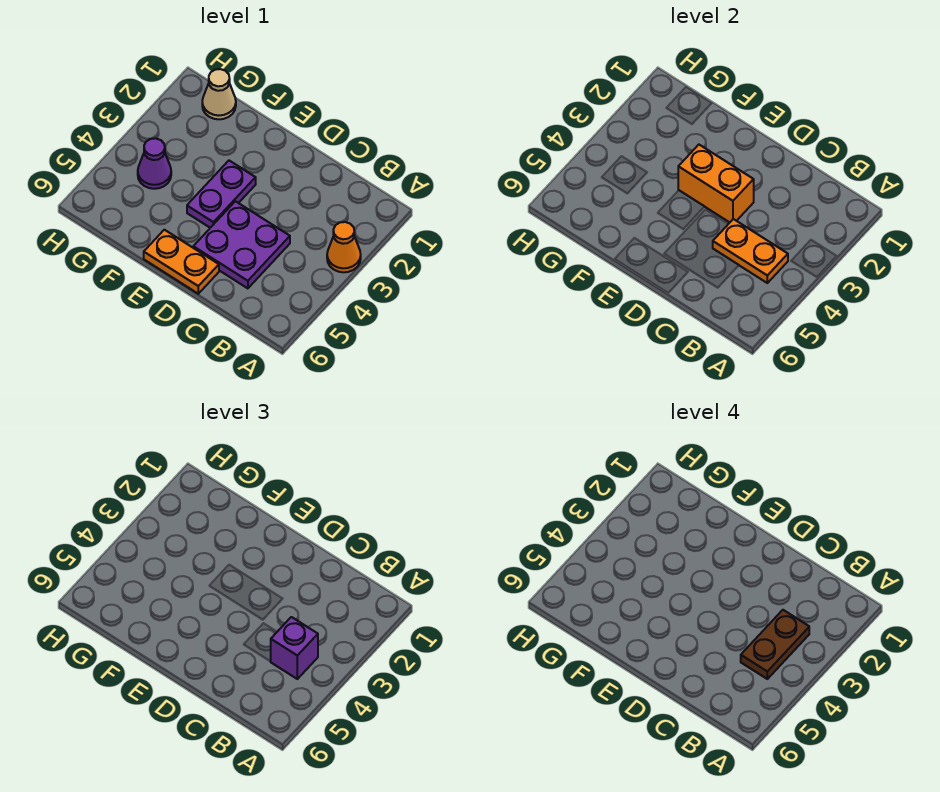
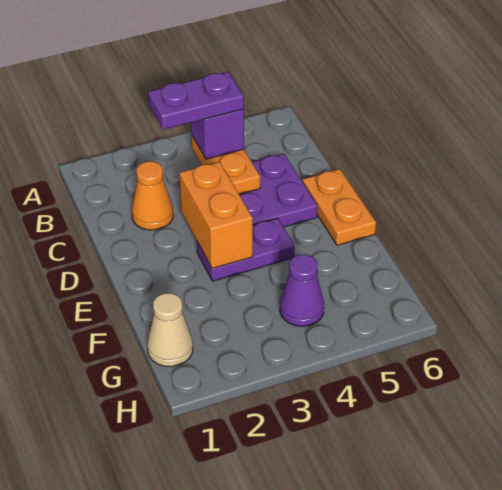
orange 1x1 cone [327,222,361,272] -> orange 1x1 cone moved to [131,161,173,230]
brown 1x2 plate [741,610,809,679] -> purple 1x2 plate [148,72,244,130]

